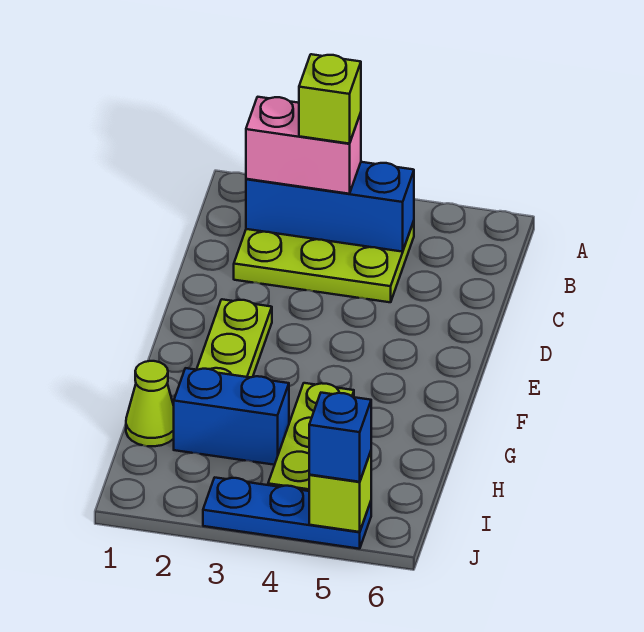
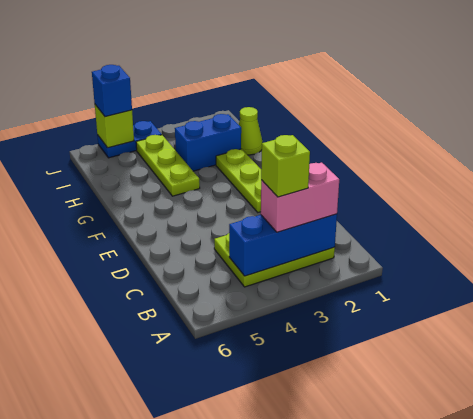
blue 1x3 plate [203,478,371,549] -> blue 1x2 plate [97,121,162,158]

